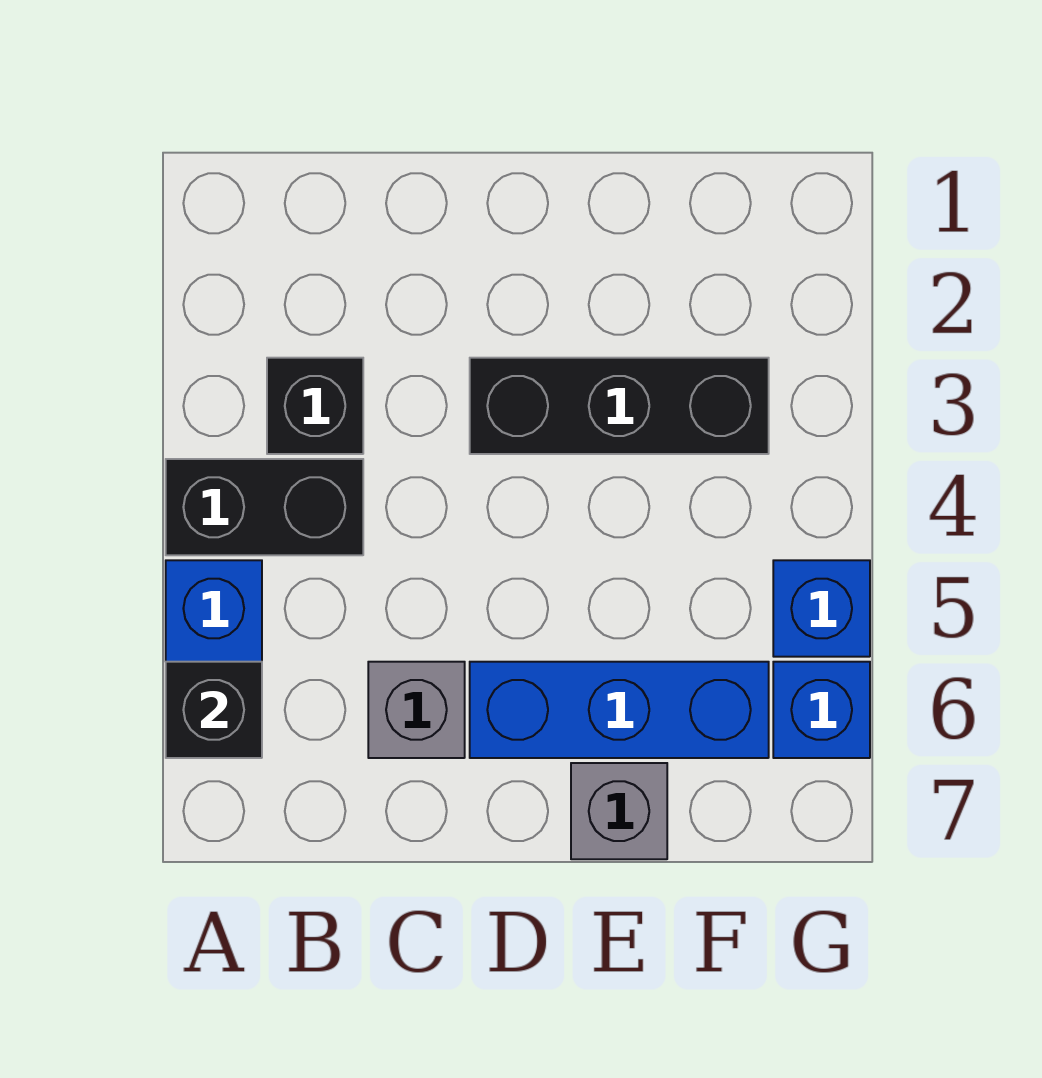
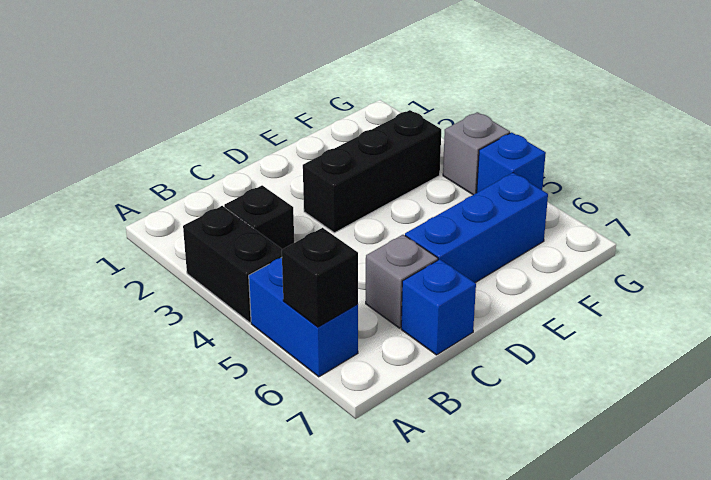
black 1x2 brick [166,459,363,555] -> black 1x2 brick turned to [183,206,282,322]
grey 1x1 brick [571,763,667,859] -> grey 1x1 brick moved to [443,112,510,195]
blue 1x1 brick [773,662,870,758] -> blue 1x1 brick moved to [401,259,476,355]

